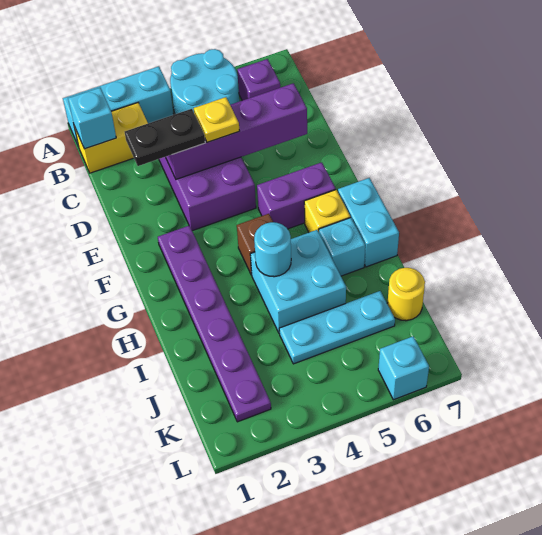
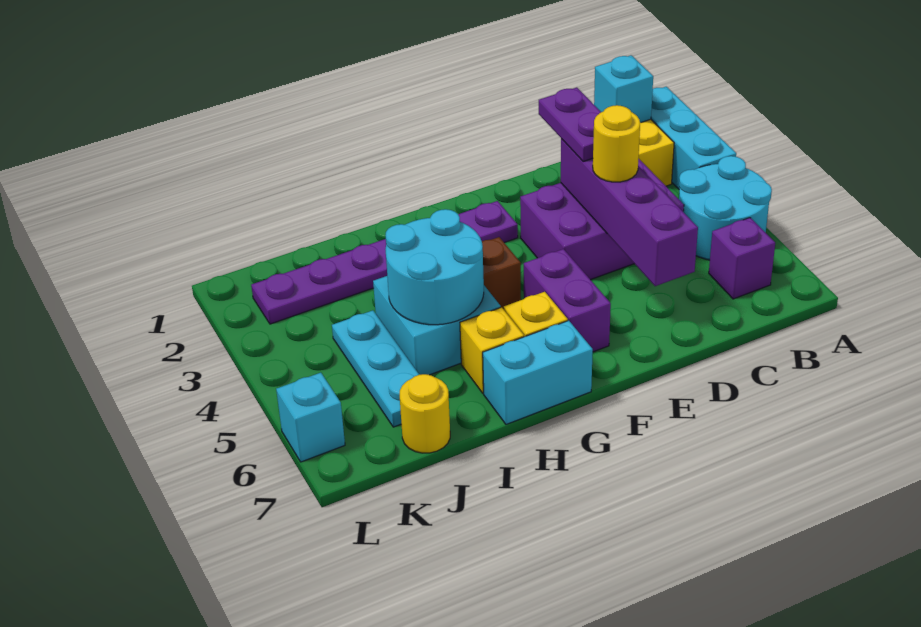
black 1x2 plate [125,109,205,166] -> purple 1x2 plate [539,88,601,161]
yellow 1x1 plate [194,97,239,142] -> yellow 1x1 round brick [593,105,640,182]
cyan 1x1 round brick [254,222,291,277] -> cyan 2x2 round brick [385,209,484,325]
cyan 1x1 brick [319,218,365,276] -> yellow 1x1 brick [460,307,524,393]

